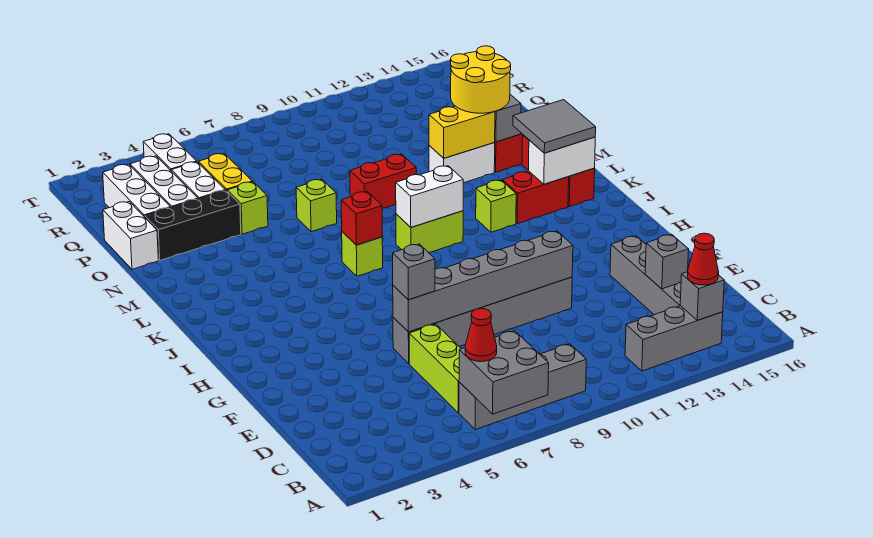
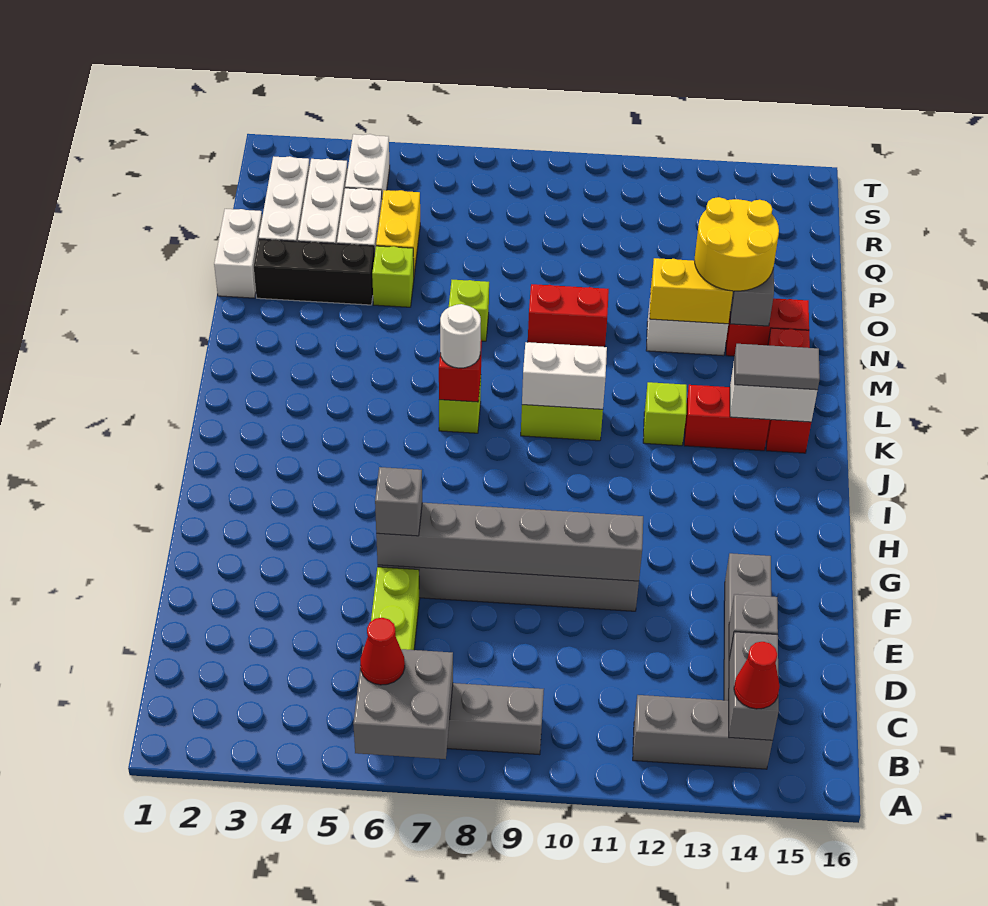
grey 1x1 brick [680,272,724,320] -> grey 1x2 brick [728,632,779,740]
none -> white 1x1 round brick [440,304,481,368]
grey 2x2 tile [513,100,596,153] -> grey 1x2 tile [734,344,820,390]

